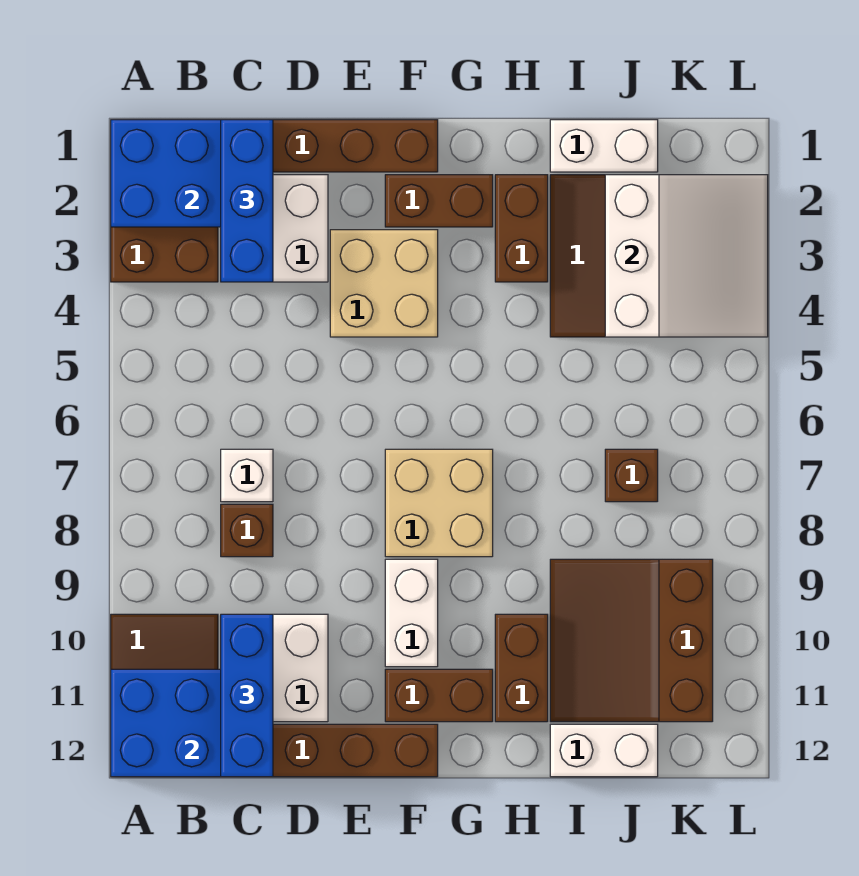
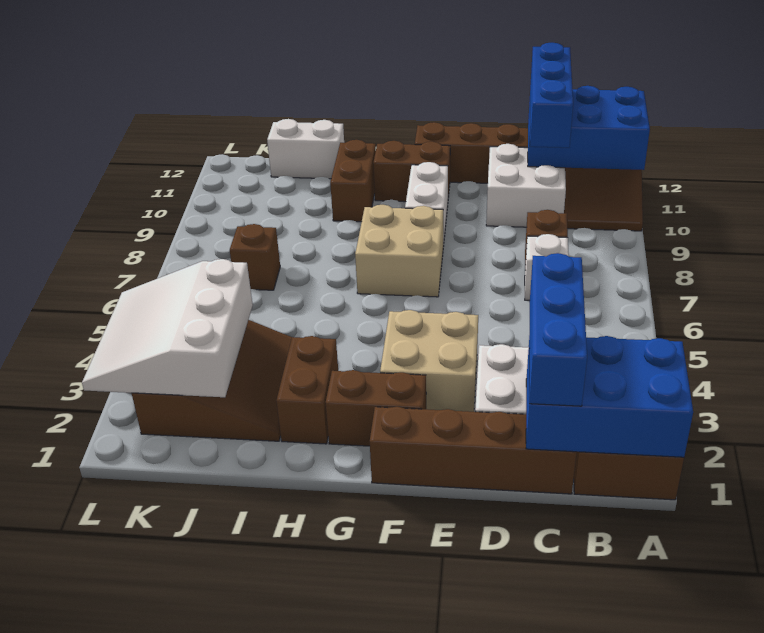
white 1x2 brick [550,120,658,172] -> none
brown 3x3 slope [550,559,713,722] -> none

